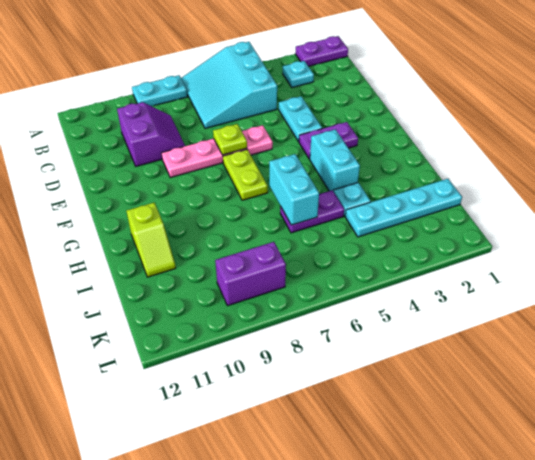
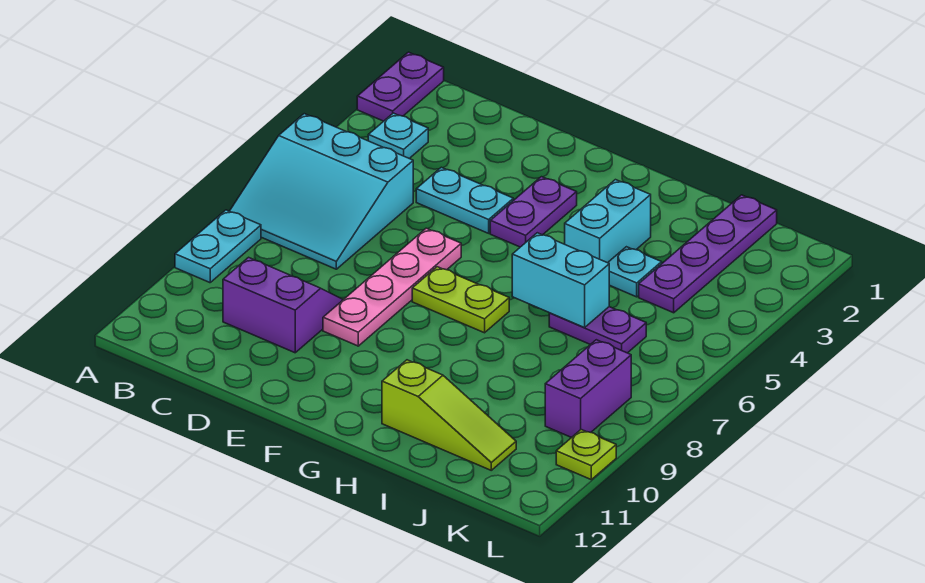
lime 1x1 plate [213,124,247,155] -> lime 1x1 plate moved to [556,430,616,480]
cyan 1x2 brick [310,129,360,192] -> cyan 1x2 brick turned to [565,180,651,263]
lime 1x2 slope [127,203,176,277] -> lime 1x3 slope [382,360,516,470]
purple 1x2 plate [280,190,344,233] -> purple 1x2 plate turned to [549,307,646,353]
cyan 1x4 plate [345,179,462,237] -> purple 1x4 plate [639,195,777,313]

